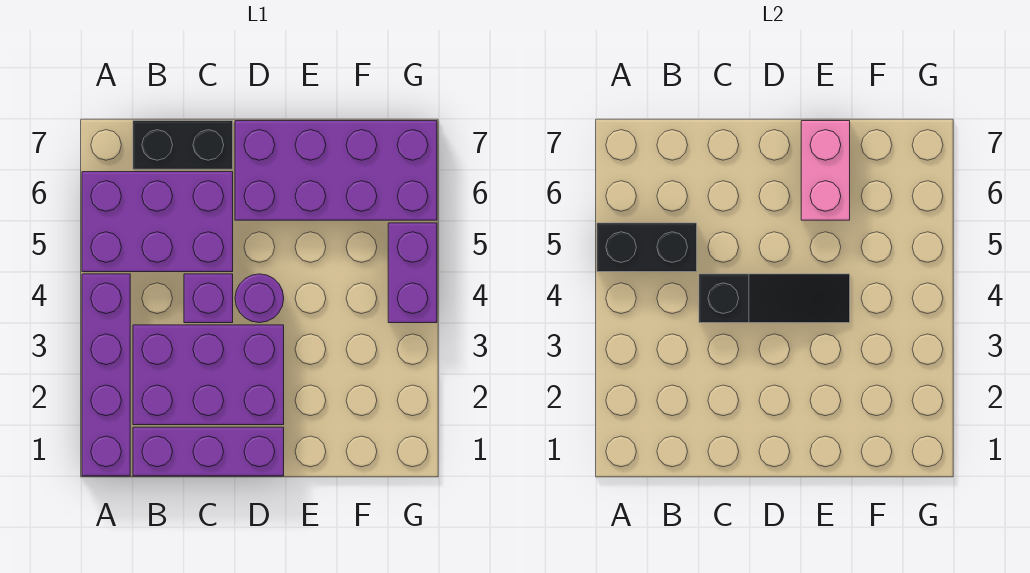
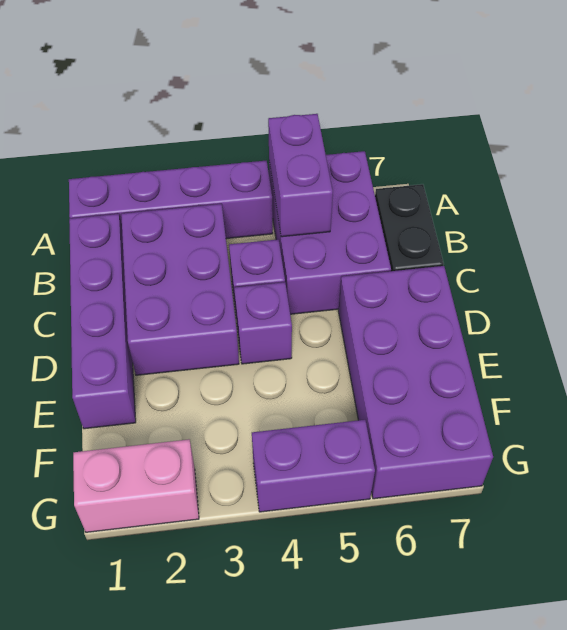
black 1x2 brick [597,223,697,272] -> purple 1x2 brick [268,114,333,237]
purple 1x3 brick [133,427,284,476] -> purple 1x4 brick [69,214,136,429]
black 1x3 slope [699,274,850,323] -> none
purple 1x1 round brick [235,274,284,323] -> purple 1x1 brick [234,282,292,364]
pink 1x2 brick [801,121,850,220] -> pink 1x2 brick moved to [73,439,199,532]

